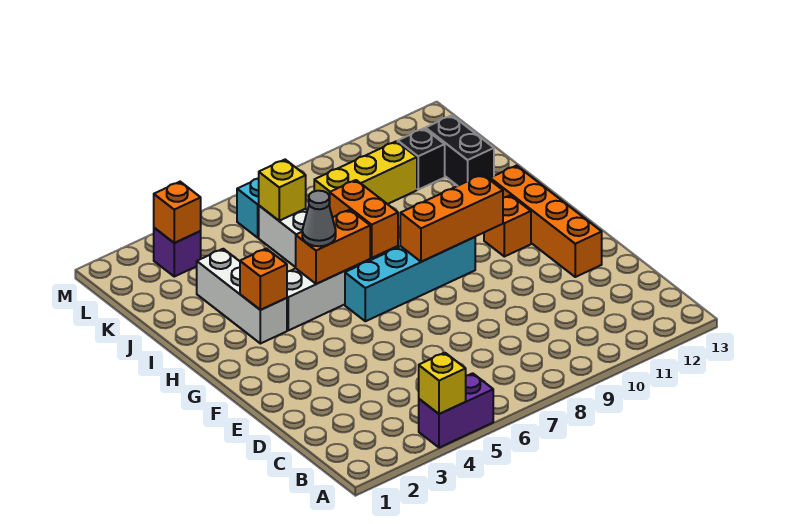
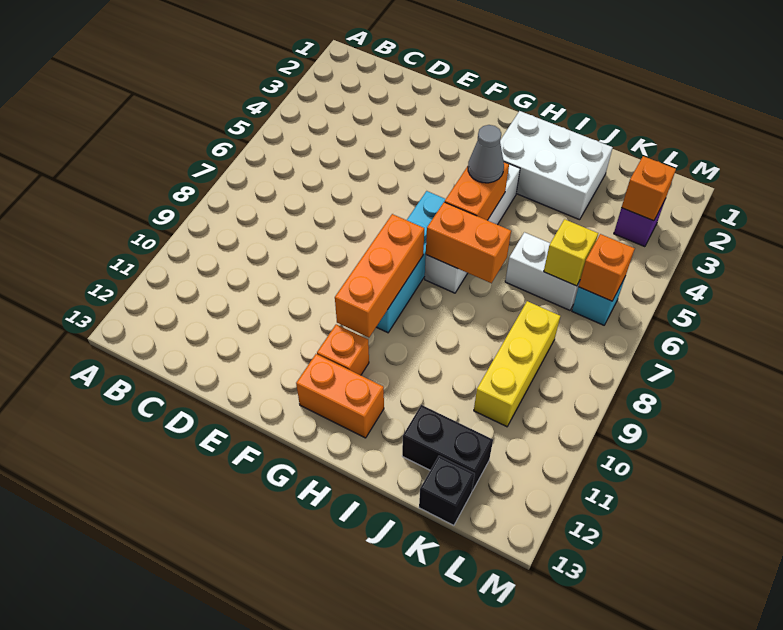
purple 1x2 brick [419,373,493,448] -> none
yellow 1x1 brick [419,353,466,414] -> none
orange 1x4 brick [490,166,602,277] -> orange 1x2 brick [296,354,384,438]
white 1x3 brick [197,249,287,344] -> white 2x3 brick [500,111,613,220]
orange 1x1 brick [240,248,287,310] -> orange 1x1 brick moved to [579,234,635,301]
black 1x1 brick [398,128,445,190] -> black 1x1 brick moved to [419,456,475,525]

